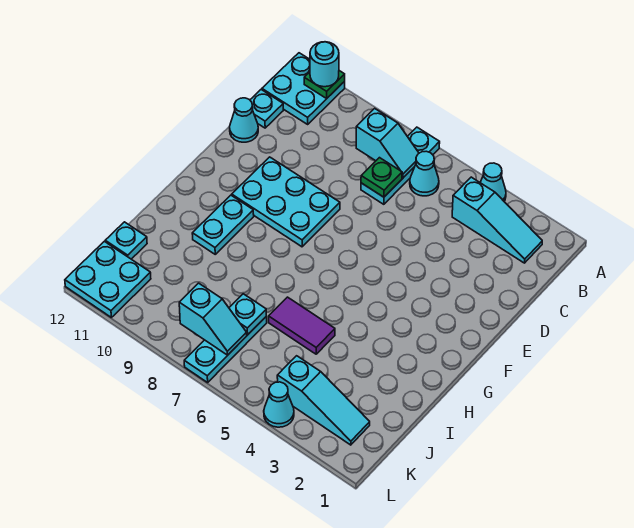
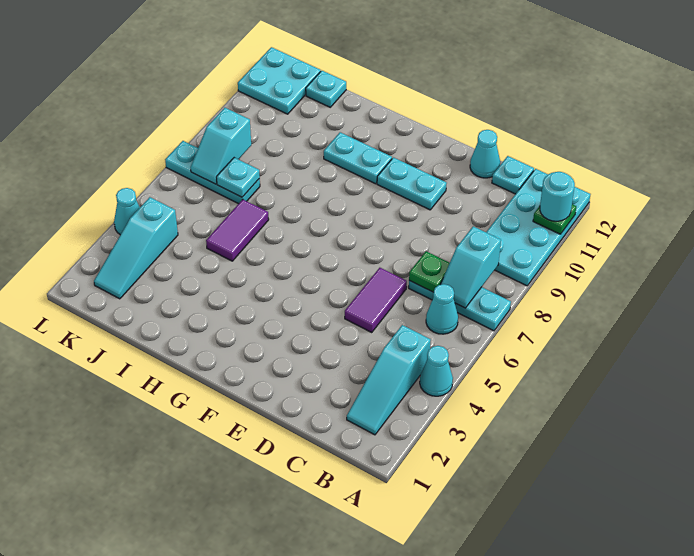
cyan 2x2 plate [262,53,345,124] -> cyan 2x4 plate [486,169,590,286]
none -> purple 1x2 tile [345,268,407,332]
cyan 2x3 plate [232,157,340,247] -> cyan 1x2 plate [377,158,447,210]

